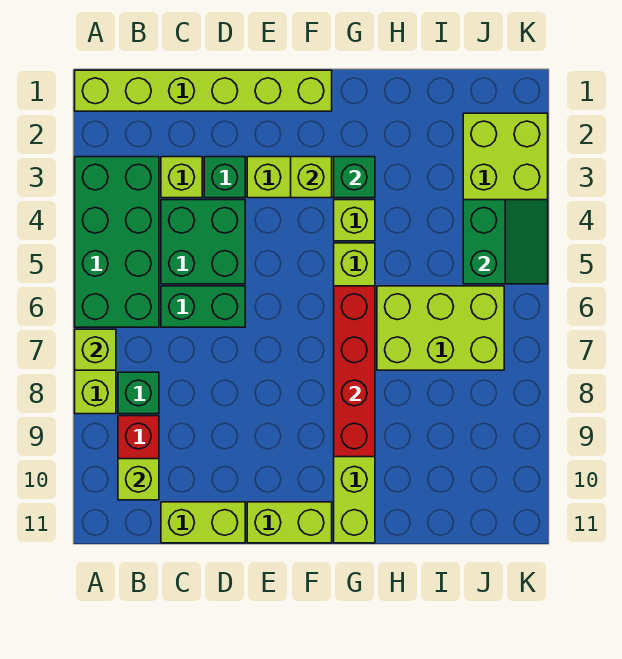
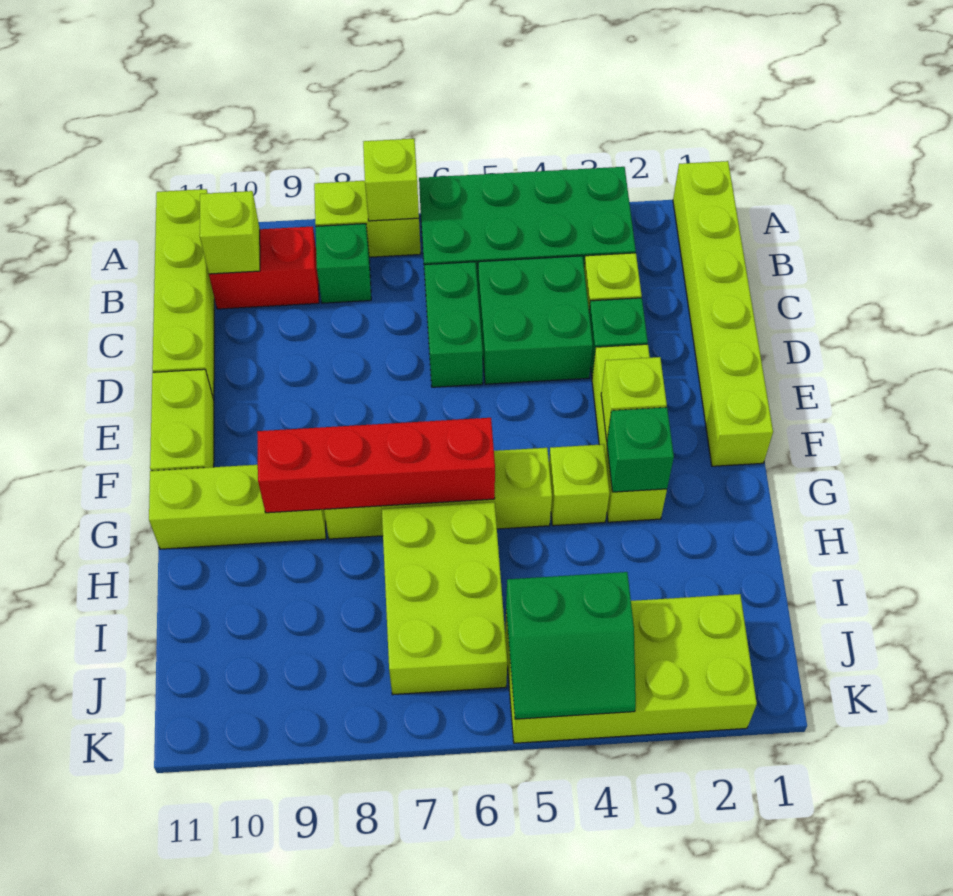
lime 1x2 brick [161,502,245,543] -> lime 1x4 brick [152,189,214,400]

